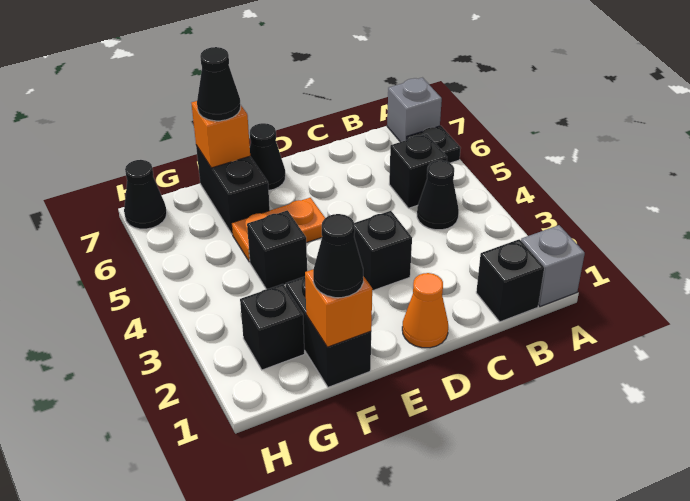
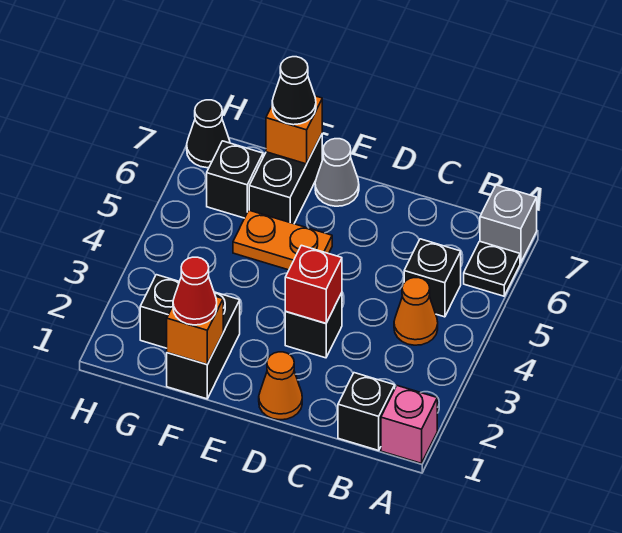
grey 1x1 brick [521,225,585,307] -> pink 1x1 brick [381,386,437,463]
black 1x1 cone [417,160,459,230] -> orange 1x1 cone [394,278,438,345]
none -> red 1x1 brick [285,245,342,323]
black 1x1 cone [250,123,285,190] -> grey 1x1 cone [315,139,359,206]
black 1x1 cone [313,214,363,298] -> red 1x1 cone [173,257,217,325]
black 1x1 brick [247,210,307,289] -> black 1x1 brick moved to [207,141,263,218]

